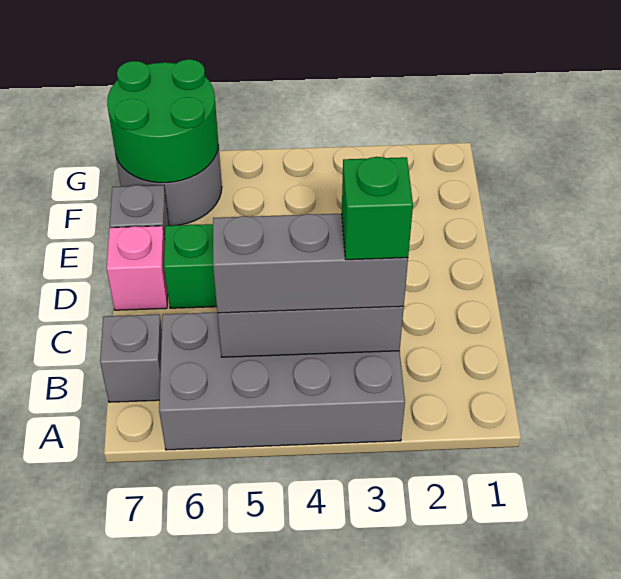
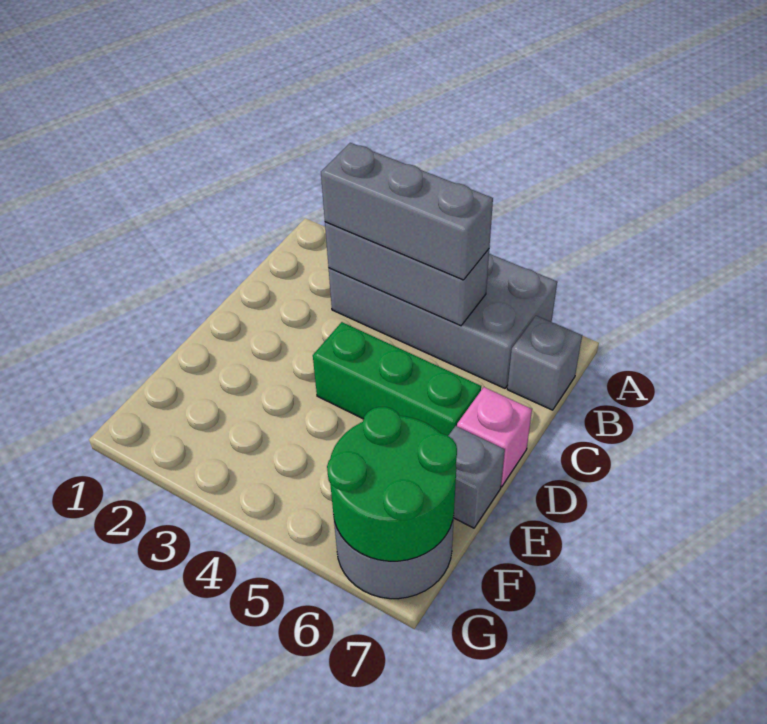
green 1x1 brick [342,157,413,260] -> none

